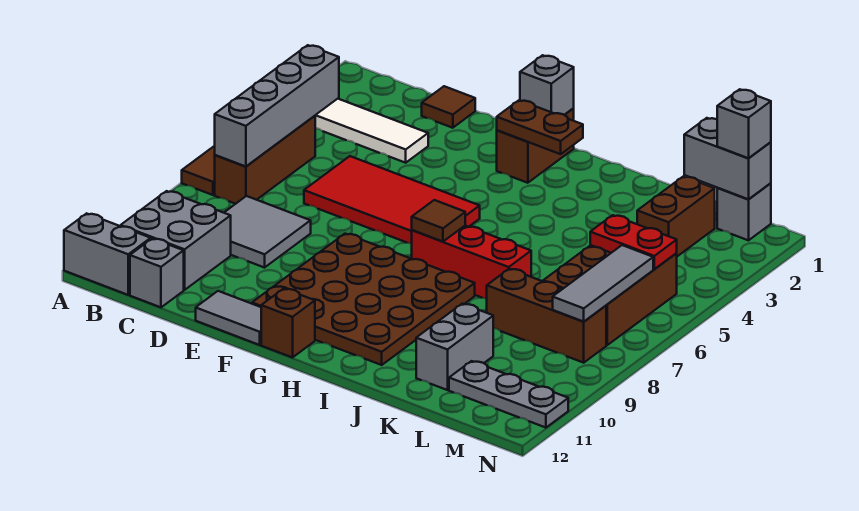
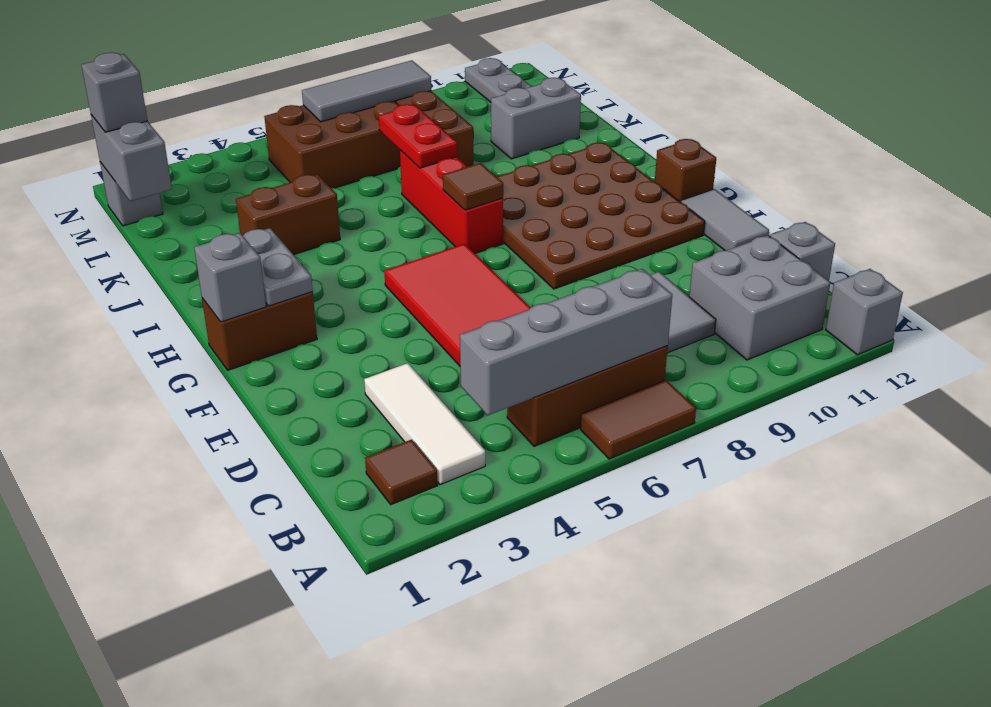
grey 1x2 brick [64,213,151,295] -> grey 1x1 brick [826,269,903,355]
brown 1x1 tile [422,86,475,128] -> brown 1x1 tile moved to [365,440,438,505]
brown 1x2 plate [497,100,583,154] -> grey 1x2 plate [243,228,313,306]
brown 1x2 brick [637,176,715,256] -> brown 1x2 brick moved to [236,174,340,255]
red 1x2 plate [590,215,677,269] -> red 1x2 plate moved to [379,104,457,168]

